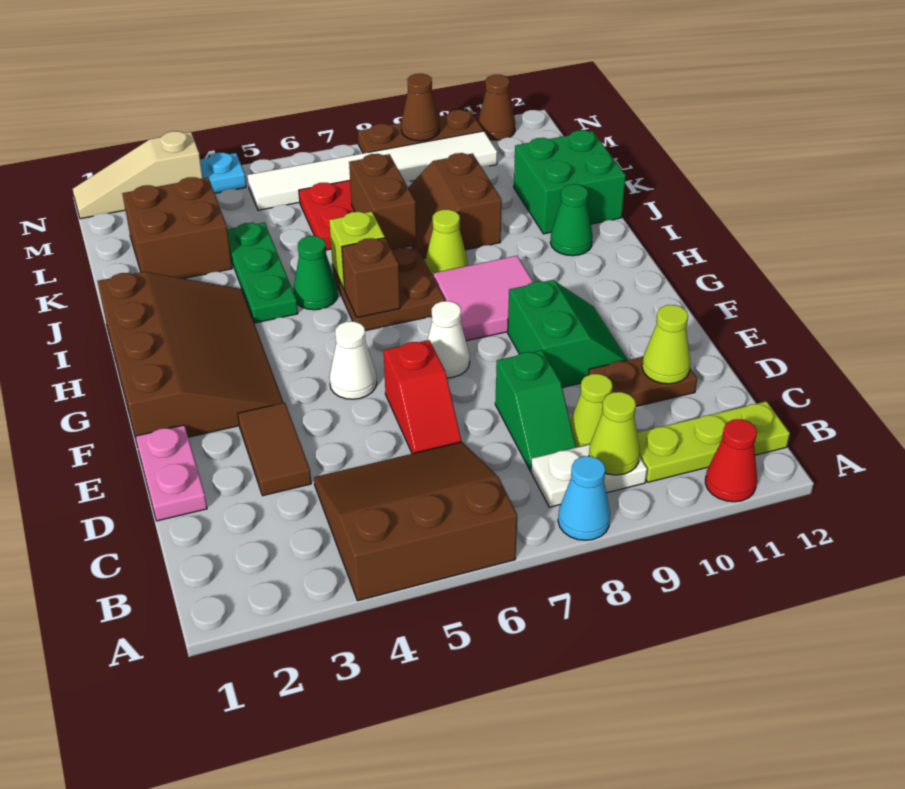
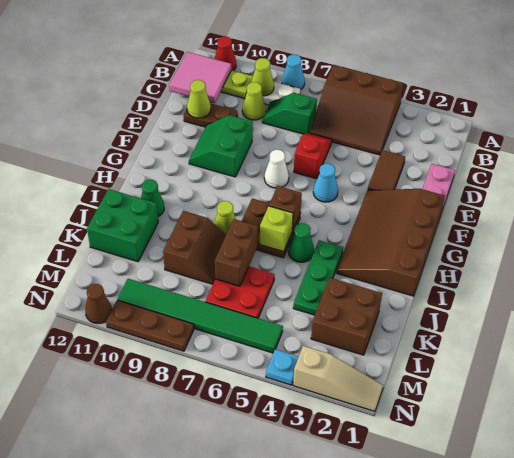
green 1x2 slope [495,350,576,471] -> green 1x2 slope turned to [262,93,317,134]
white 1x1 cone [329,321,377,399] -> cyan 1x1 cone [313,164,338,202]
pink 2x2 tile [433,256,533,341] -> pink 2x2 tile moved to [169,52,231,103]
white 1x6 tile [247,131,497,210] -> green 1x6 tile [117,279,283,353]
brown 1x1 cone [401,74,440,141] -> none

